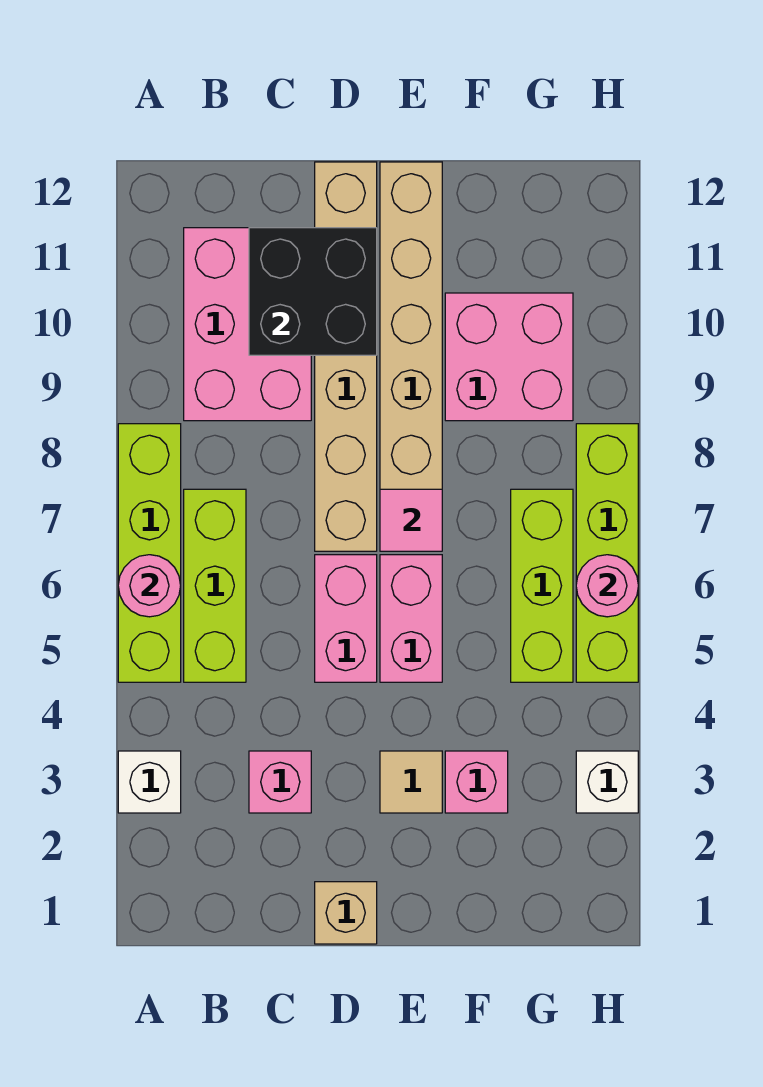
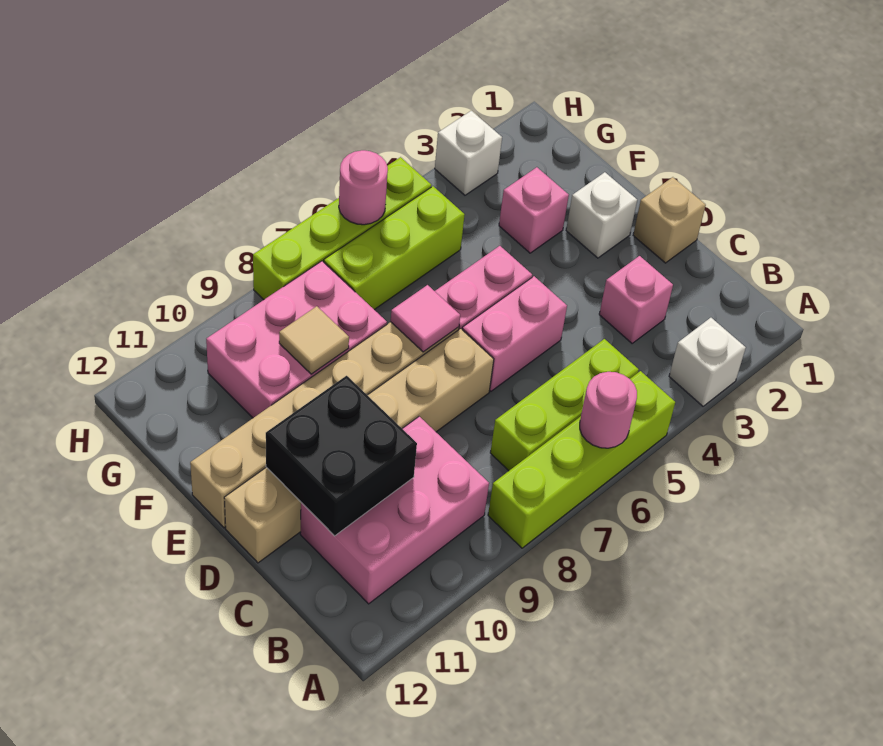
none -> white 1x1 brick [566,172,637,258]
tan 1x1 tile [380,751,442,813] -> tan 1x1 tile moved to [279,306,349,374]
pink 2x2 brick [445,293,573,421] -> pink 2x3 brick [206,261,387,418]

